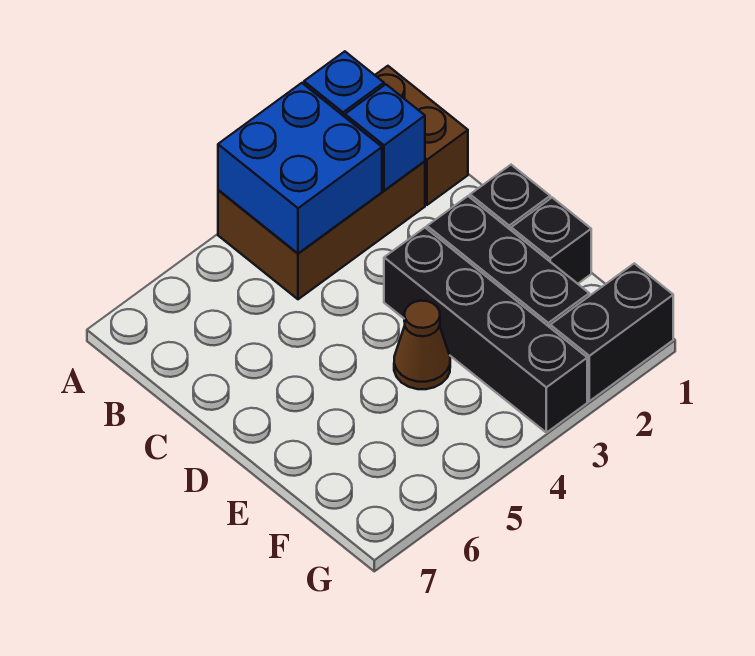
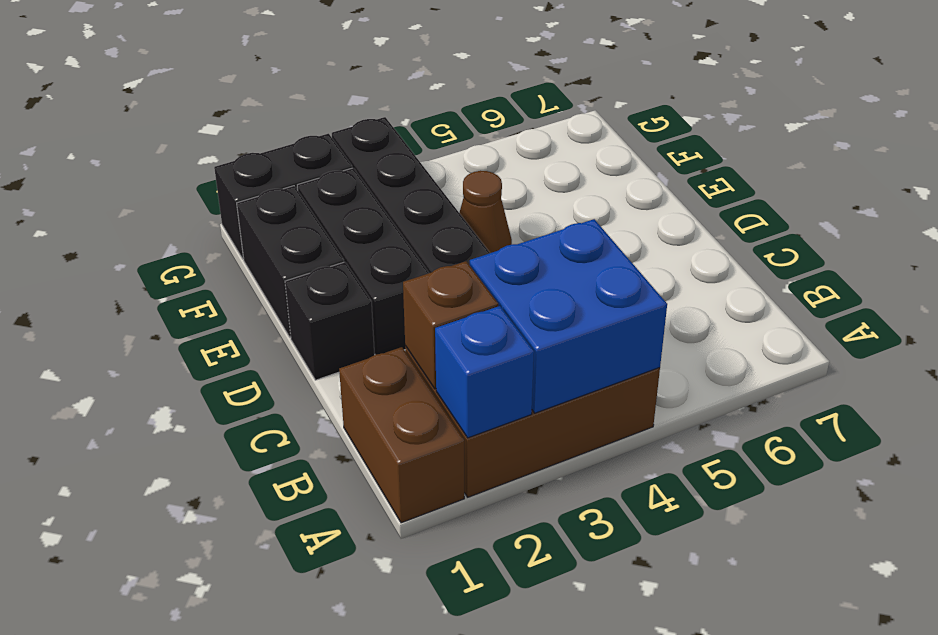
blue 1x1 brick [345,84,425,191] -> brown 1x1 brick [403,261,498,389]
black 1x1 brick [511,198,591,284] -> black 1x2 brick [237,186,344,338]

